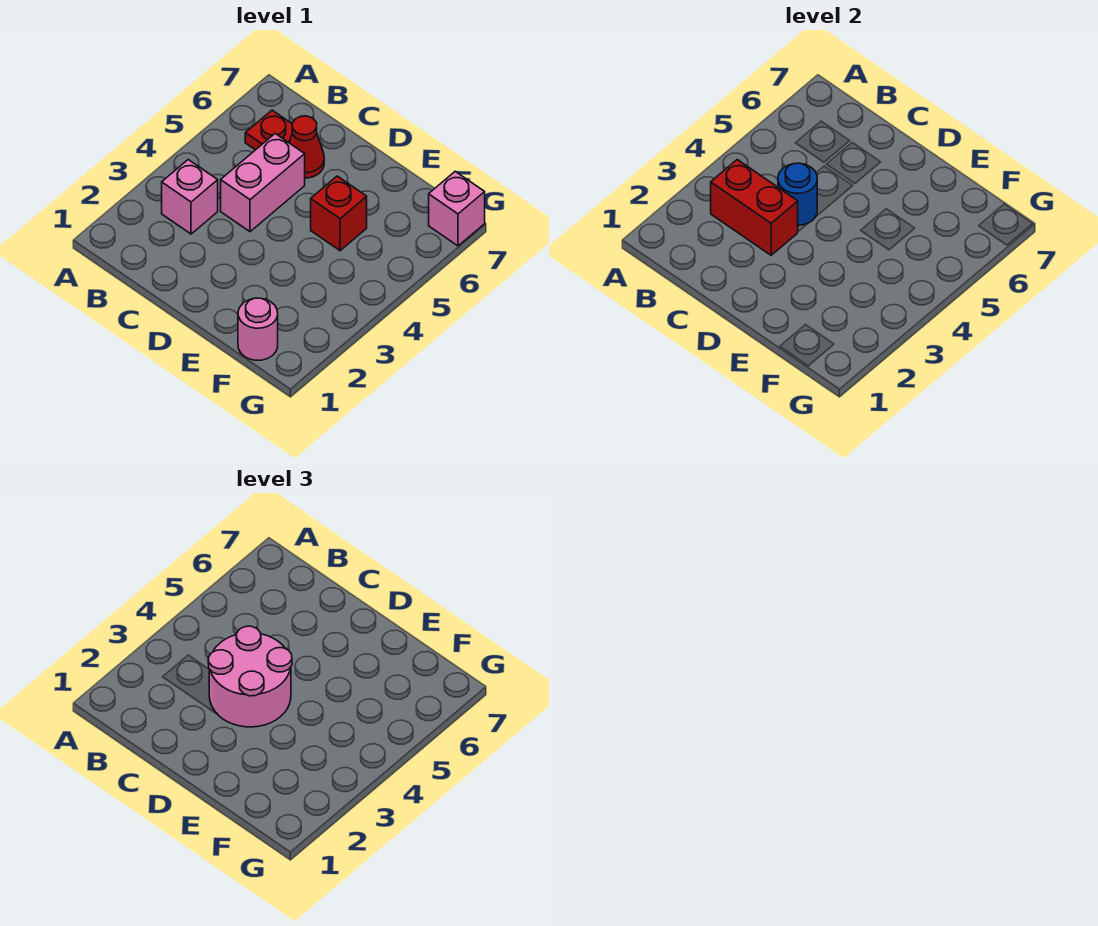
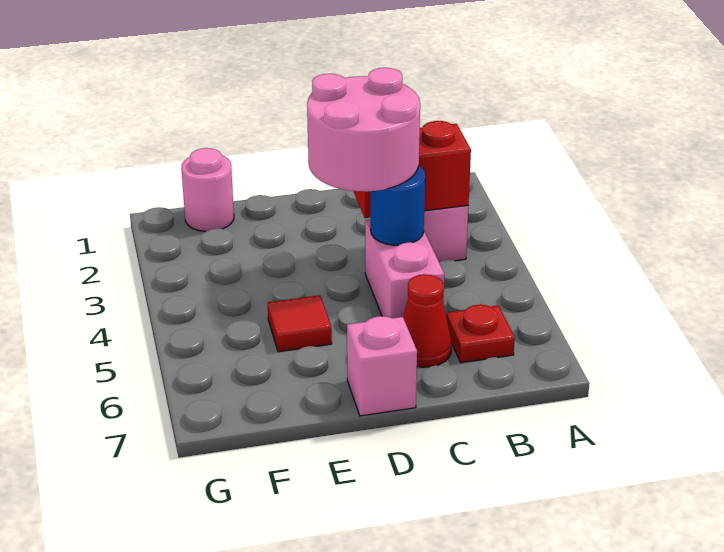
red 1x1 brick [311,176,367,251] -> red 1x1 tile [268,295,332,352]
pink 1x1 brick [429,171,485,246] -> pink 1x1 brick moved to [347,316,417,416]

